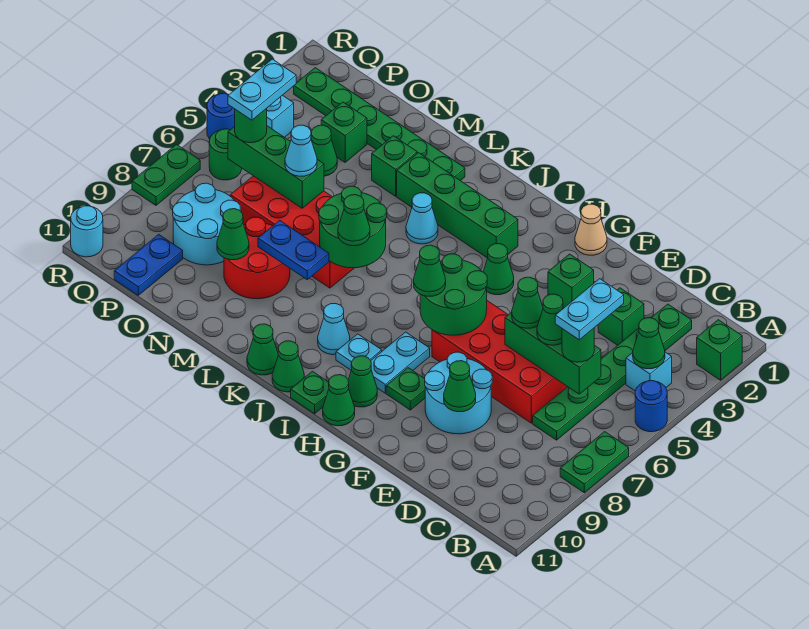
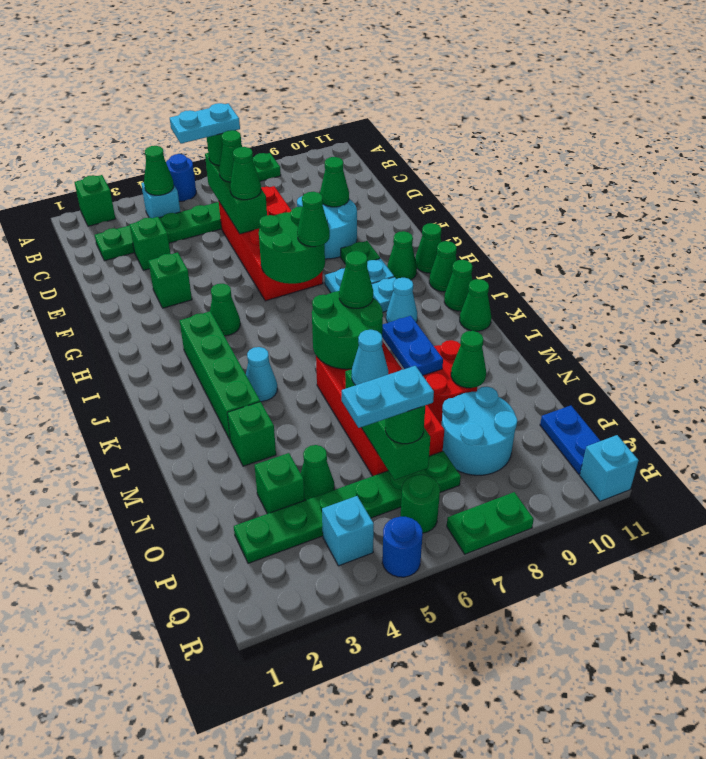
tan 1x1 cone [575,204,607,255] -> none
green 1x1 plate [291,371,329,414] -> green 1x1 cone [429,241,457,292]
green 1x6 plate [294,68,465,181] -> green 1x6 plate turned to [234,451,461,563]
blue 1x2 plate [114,234,183,295] -> blue 1x2 plate turned to [540,406,600,474]
cyan 1x1 round brick [71,206,103,257] -> cyan 1x1 brick [580,435,639,501]

